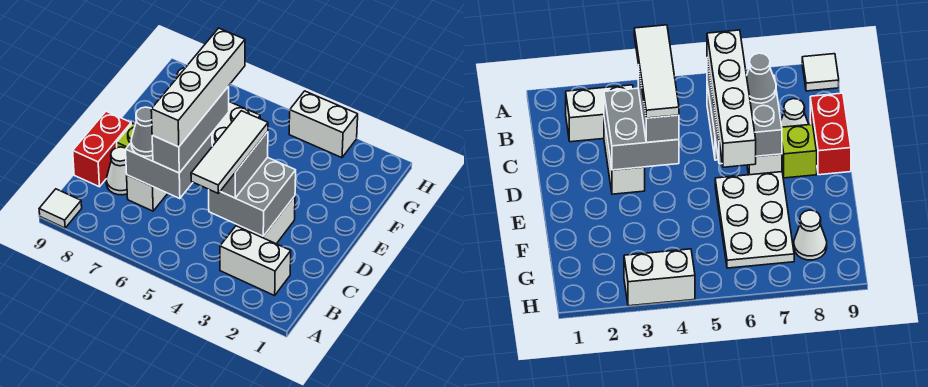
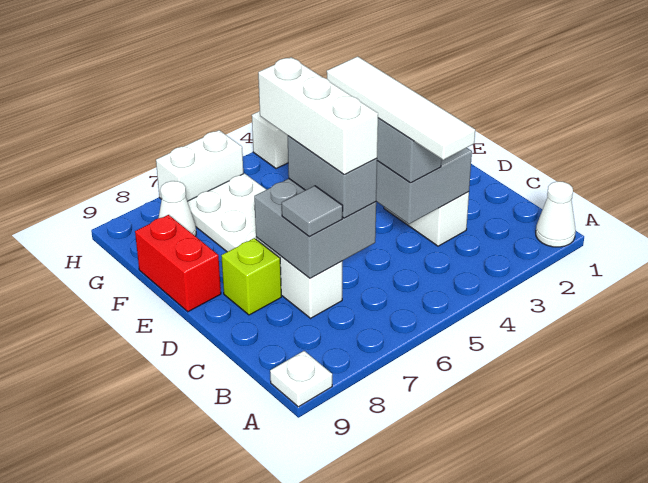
white 1x1 tile [39,189,82,228] -> white 1x1 plate [270,351,332,407]
white 1x2 brick [220,226,291,296] -> white 1x2 brick moved to [156,130,243,201]
white 1x3 tile [191,111,268,193] -> white 1x4 tile [327,56,475,160]
grey 1x3 brick [152,87,229,173] -> grey 1x2 brick [288,136,377,218]
white 1x4 brick [151,28,245,147] -> white 1x3 brick [258,57,378,175]
grey 1x1 cone [131,107,153,156] -> grey 1x1 tile [282,186,343,237]
white 1x1 cone [106,147,127,195] -> white 1x1 cone moved to [536,182,576,247]
red 1x2 brick [73,111,131,187] -> red 1x2 brick moved to [135,215,221,312]

